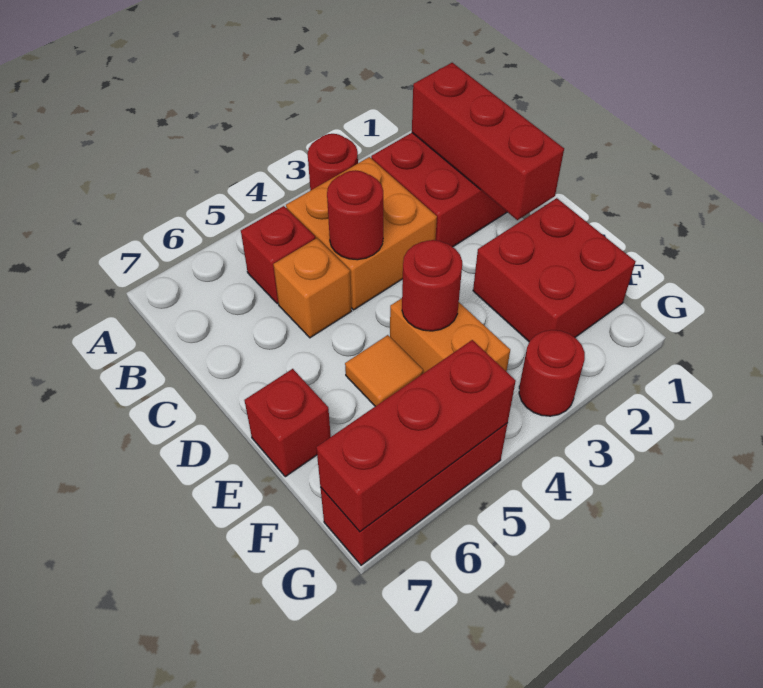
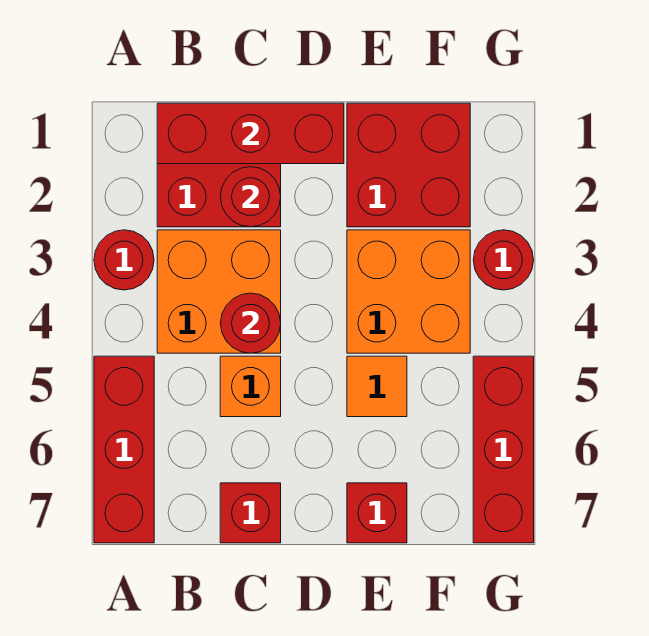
red 1x1 brick [241,206,315,304] -> red 1x1 brick moved to [220,483,281,543]
orange 1x2 brick [390,298,510,373] -> orange 2x2 brick [347,230,470,353]
red 1x1 round brick [402,240,462,331] -> red 1x1 round brick moved to [220,167,281,227]
red 1x3 brick [316,340,516,532] -> red 1x3 brick moved to [94,356,154,543]

